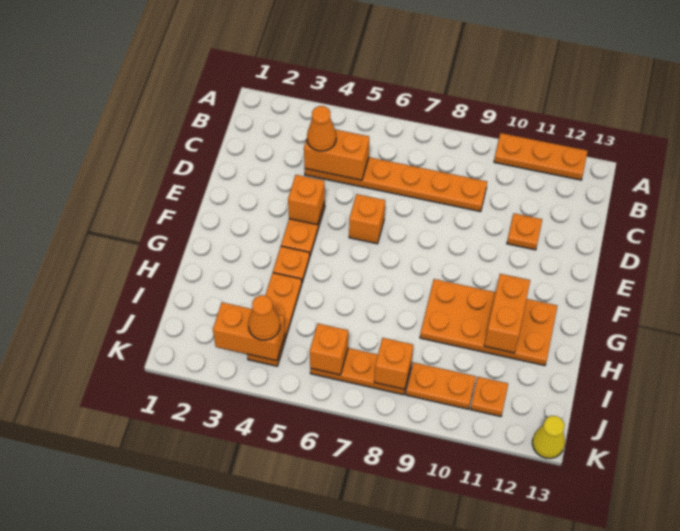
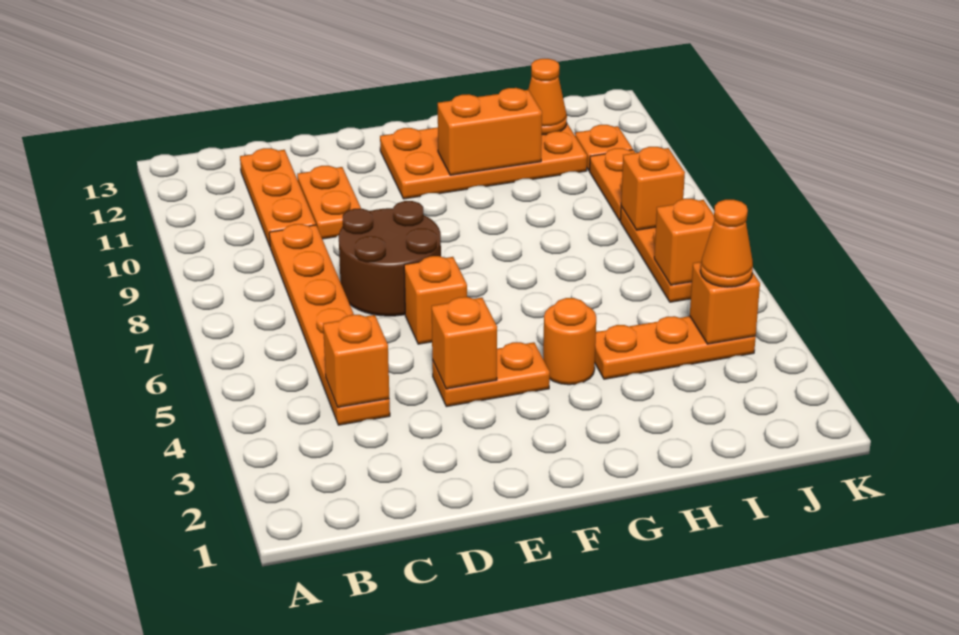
orange 1x3 plate [494,133,587,180] -> orange 1x3 plate moved to [240,148,316,246]
orange 1x2 brick [304,130,369,180] -> orange 1x1 brick [323,315,389,407]
orange 1x1 cone [307,106,336,151] -> orange 1x1 cone moved to [528,59,567,135]
none -> brown 2x2 round brick [339,201,441,316]
orange 1x1 plate [507,213,542,250] -> orange 1x2 plate [297,166,361,239]
orange 1x1 plate [273,246,310,282] -> orange 1x1 round brick [543,298,596,385]
orange 2x4 plate [420,279,557,366] -> orange 2x4 plate turned to [380,124,587,199]
orange 1x2 brick [213,302,285,361] -> orange 1x1 brick [690,262,760,344]
yellow 1x1 cone [532,416,565,458] -> none

